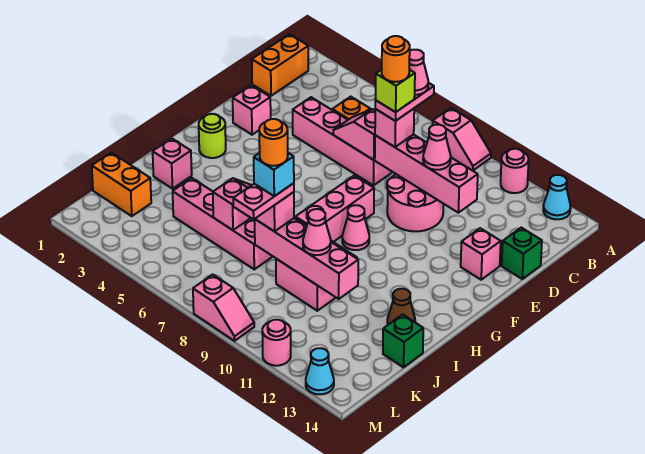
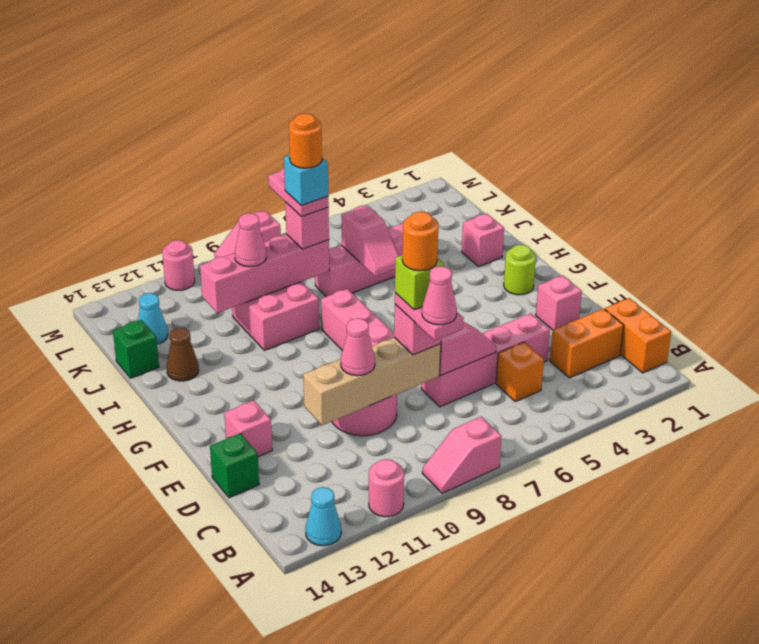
pink 1x4 brick [375,134,478,213] -> tan 1x4 brick [303,338,441,425]
pink 1x1 cone [342,205,369,250] -> none
orange 1x2 brick [92,153,151,216] -> orange 1x2 brick moved to [550,309,624,378]
cyan 1x1 cone [306,348,334,394] -> cyan 1x1 cone moved to [138,293,168,344]

